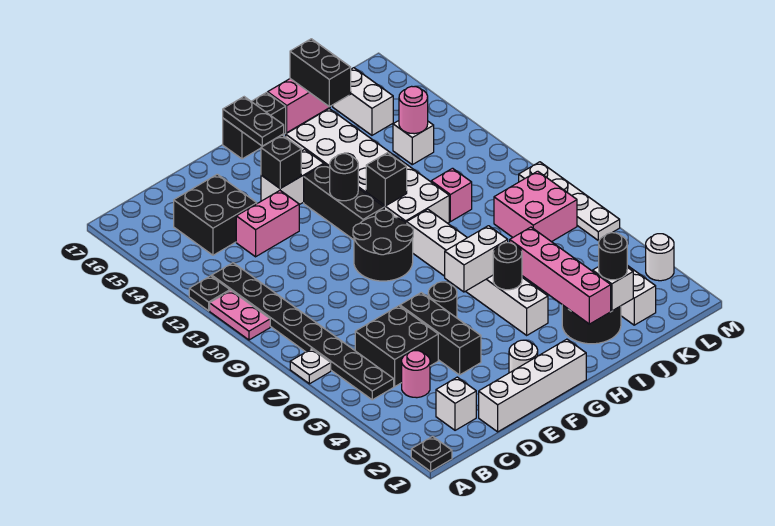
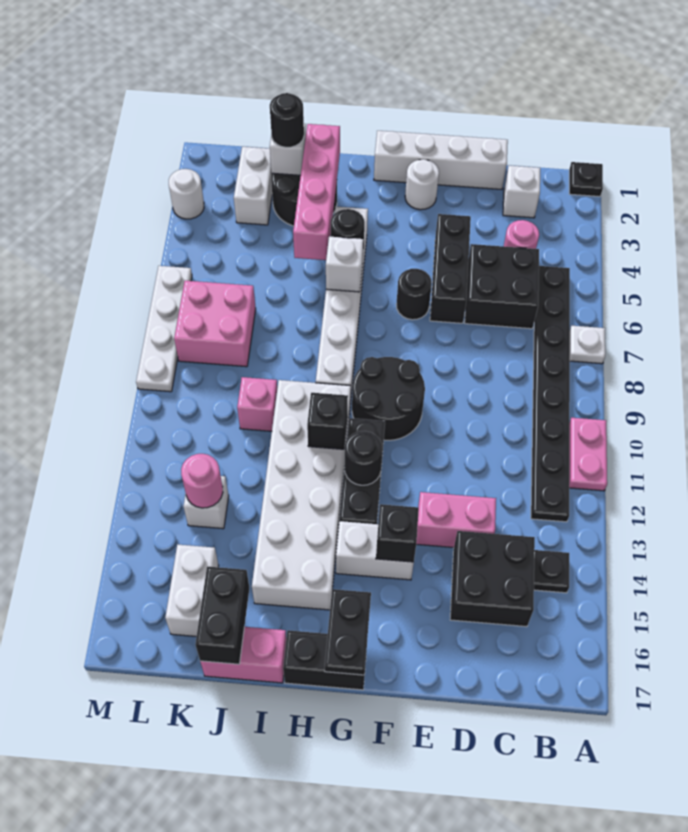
black 1x1 plate [189,276,230,311] -> black 1x1 plate moved to [534,550,569,593]
white 1x2 brick [445,226,508,292] -> white 1x1 brick [326,236,363,292]

